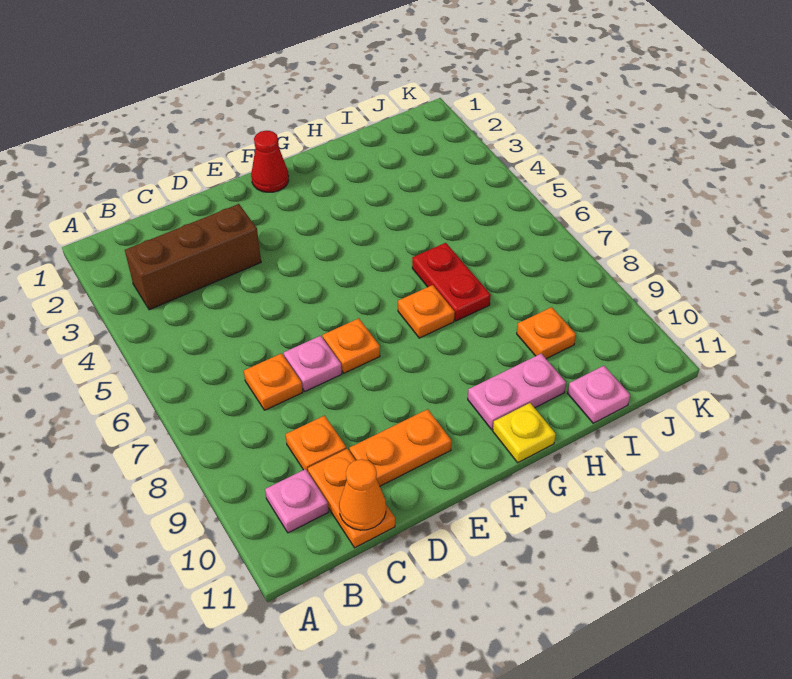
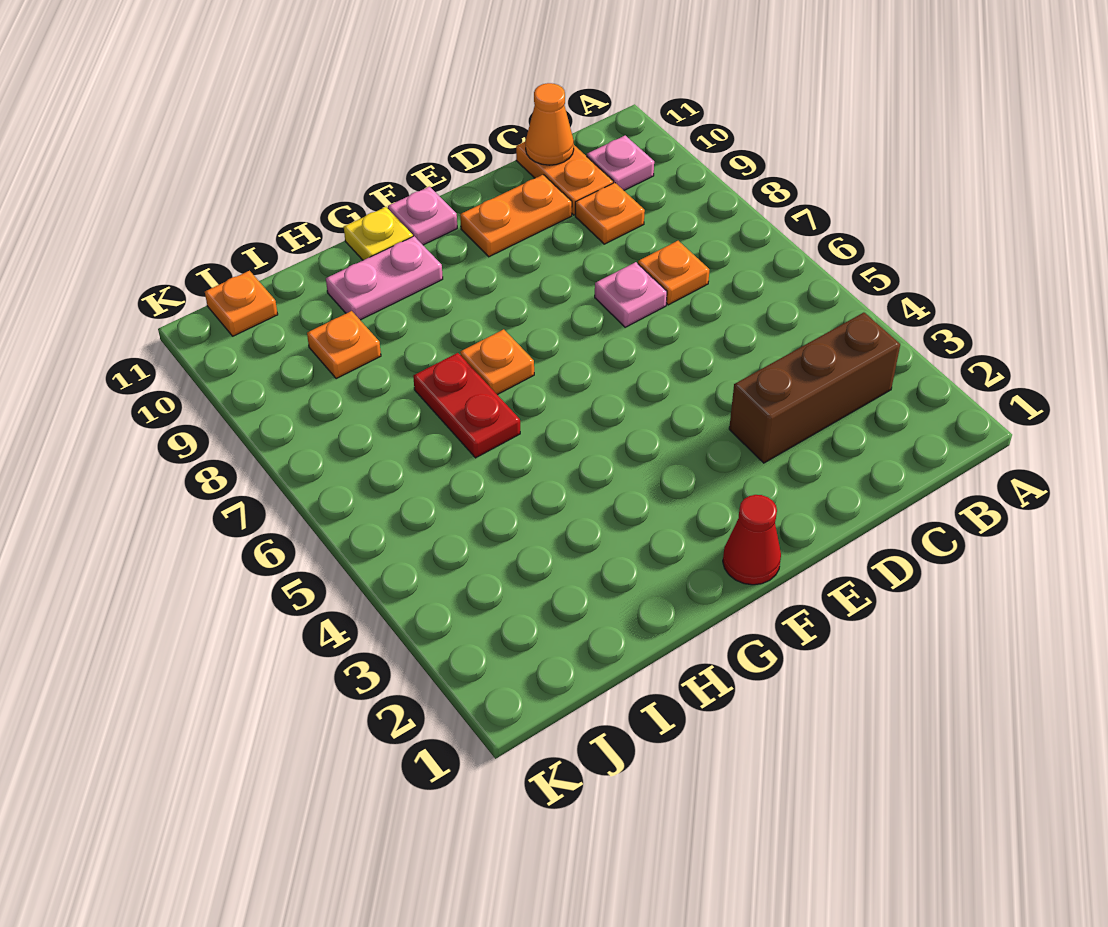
orange 1x1 plate [323,318,380,373] -> orange 1x1 plate moved to [205,271,278,336]
pink 1x1 plate [568,366,630,423] -> pink 1x1 plate moved to [388,187,457,245]

